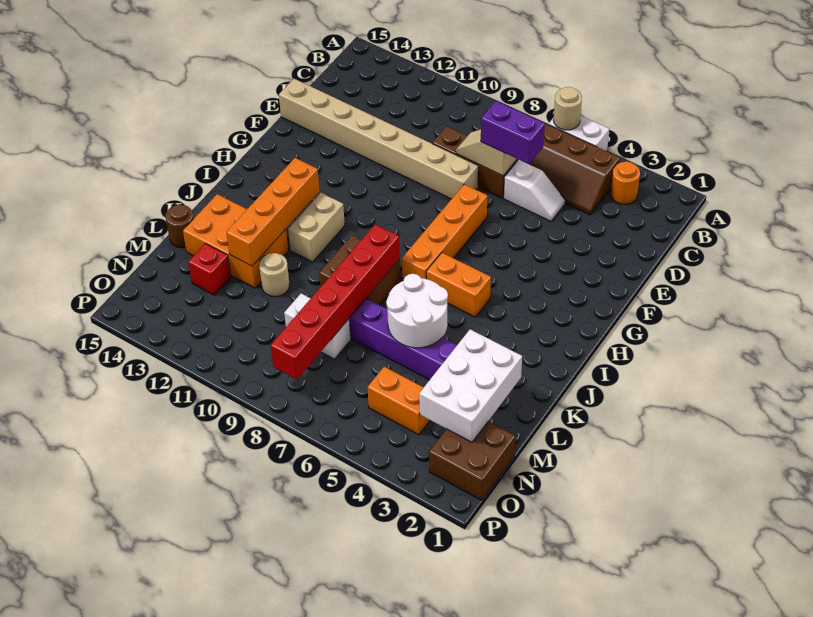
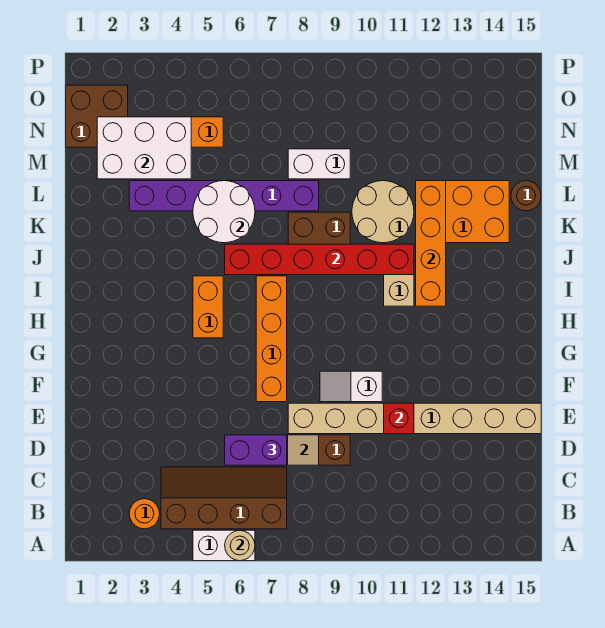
white 1x2 slope [504,160,565,221] -> white 1x2 slope moved to [320,371,382,402]
orange 1x2 brick [426,253,491,317] -> orange 1x2 brick turned to [193,276,223,338]
red 1x6 brick [270,224,400,380] -> red 1x6 brick turned to [225,244,414,275]
white 2x3 brick [419,329,522,442] -> white 2x3 brick turned to [97,117,191,179]
tan 1x1 round brick [259,253,290,297] -> tan 2x2 round brick [352,181,414,243]
red 1x1 brick [188,244,231,295] -> red 1x1 brick moved to [384,403,414,434]

